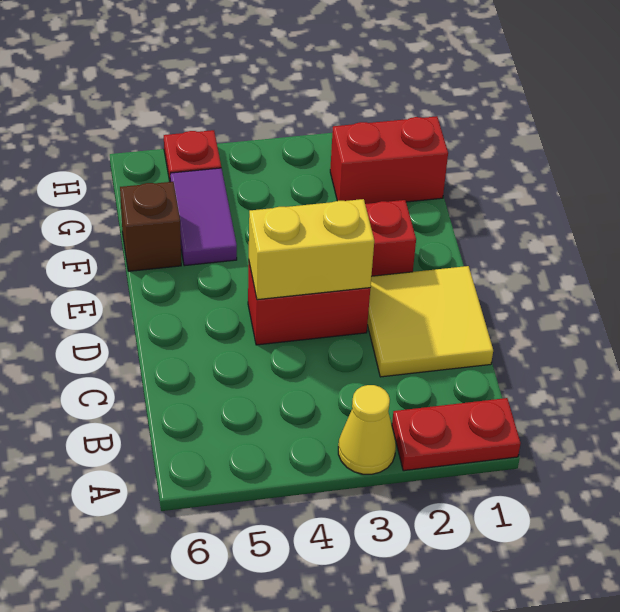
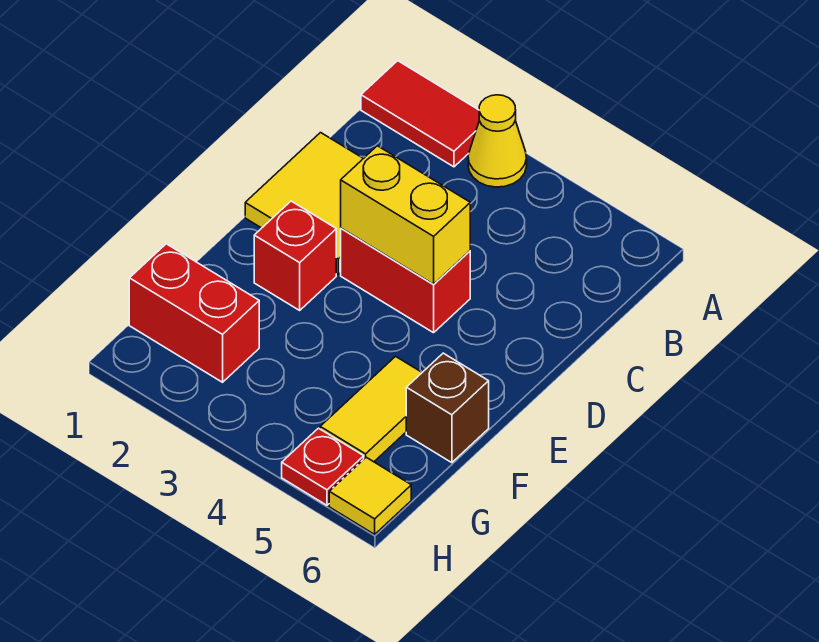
red 1x2 plate [392,398,521,471] -> red 1x2 tile [361,61,479,167]
purple 1x2 tile [170,168,237,266] -> yellow 1x2 tile [320,356,422,462]
none -> yellow 1x1 tile [329,457,411,534]

